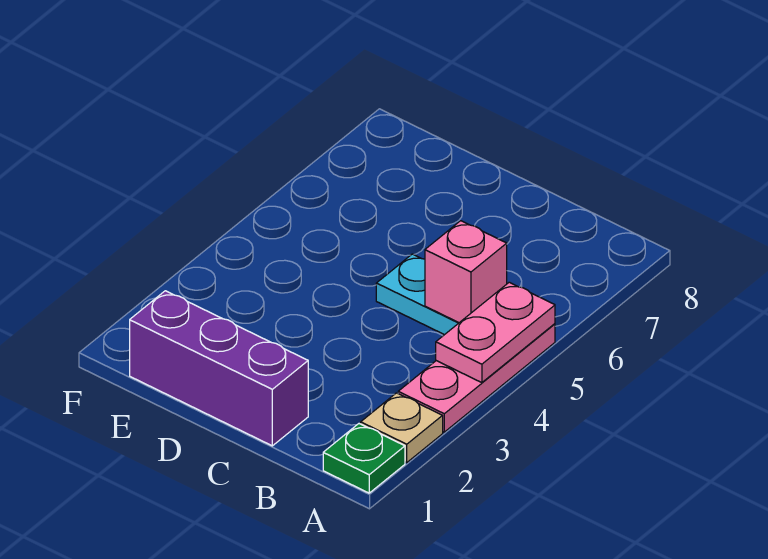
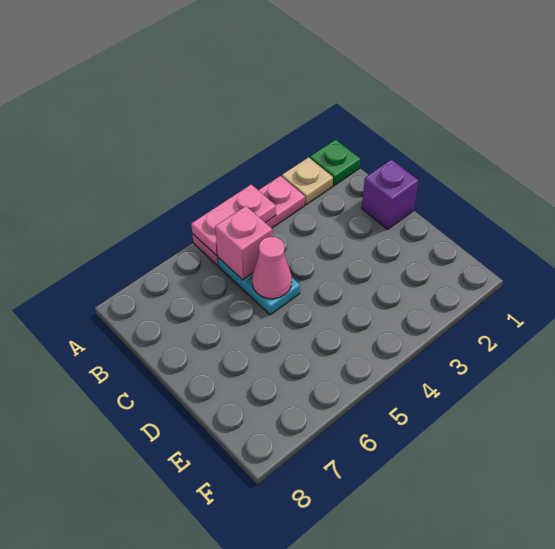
purple 1x3 brick [130,291,308,446] -> purple 1x1 brick [362,159,418,229]
none -> pink 1x1 cone [252,237,292,299]

